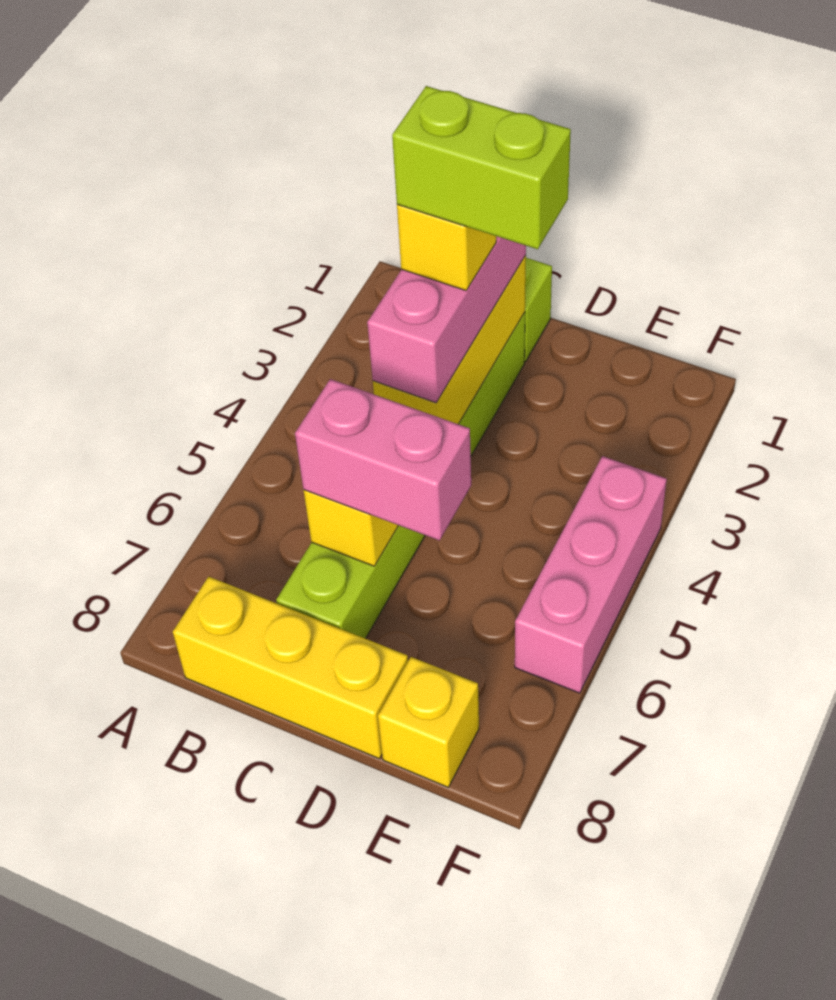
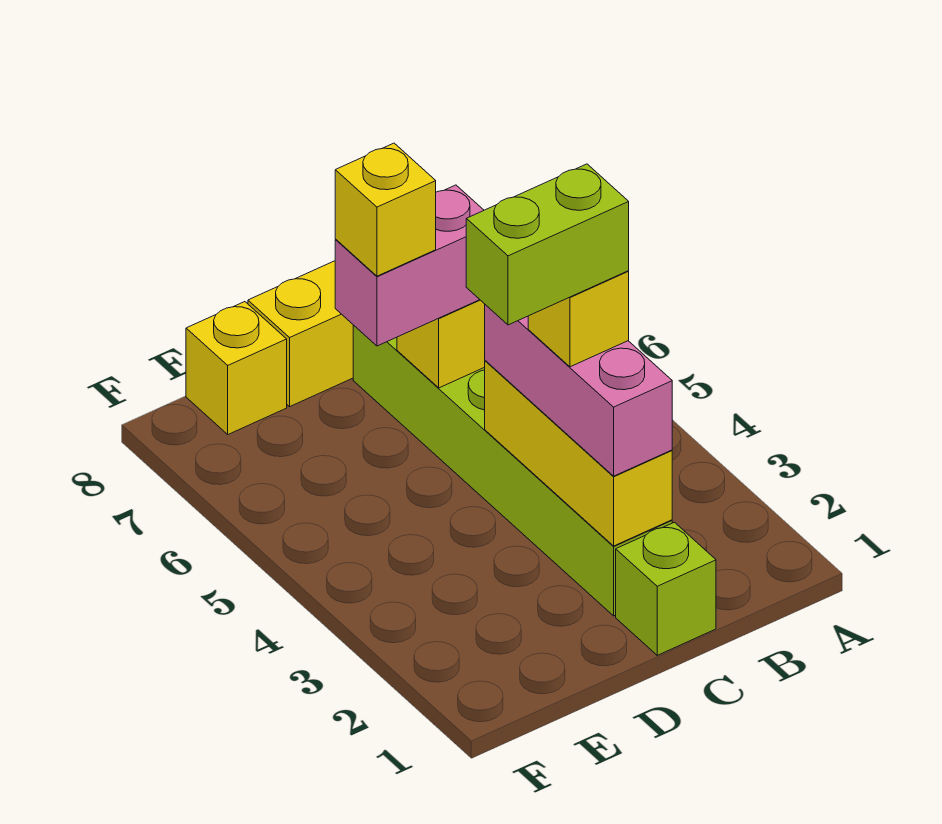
none -> yellow 1x1 brick [335,143,436,276]
pink 1x3 brick [515,456,667,693] -> none

